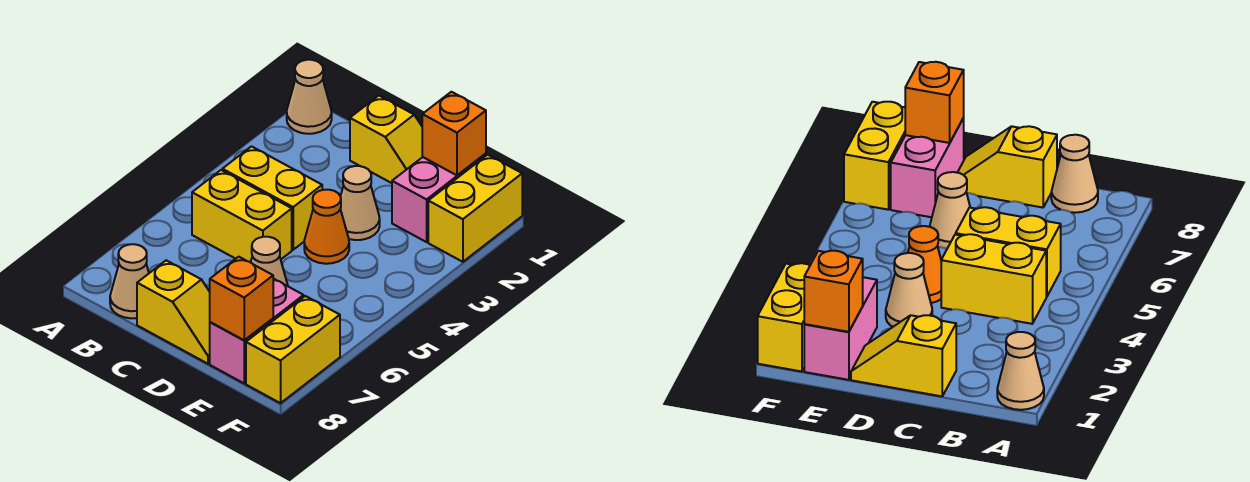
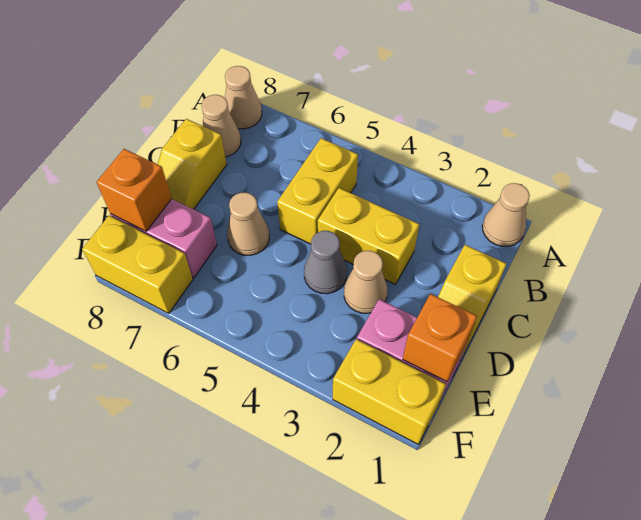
none -> tan 1x1 cone [225,66,262,129]
yellow 1x2 brick [222,146,322,250] -> yellow 1x2 brick turned to [318,188,419,284]
orange 1x1 cone [304,190,349,264] -> grey 1x1 cone [304,231,347,294]

